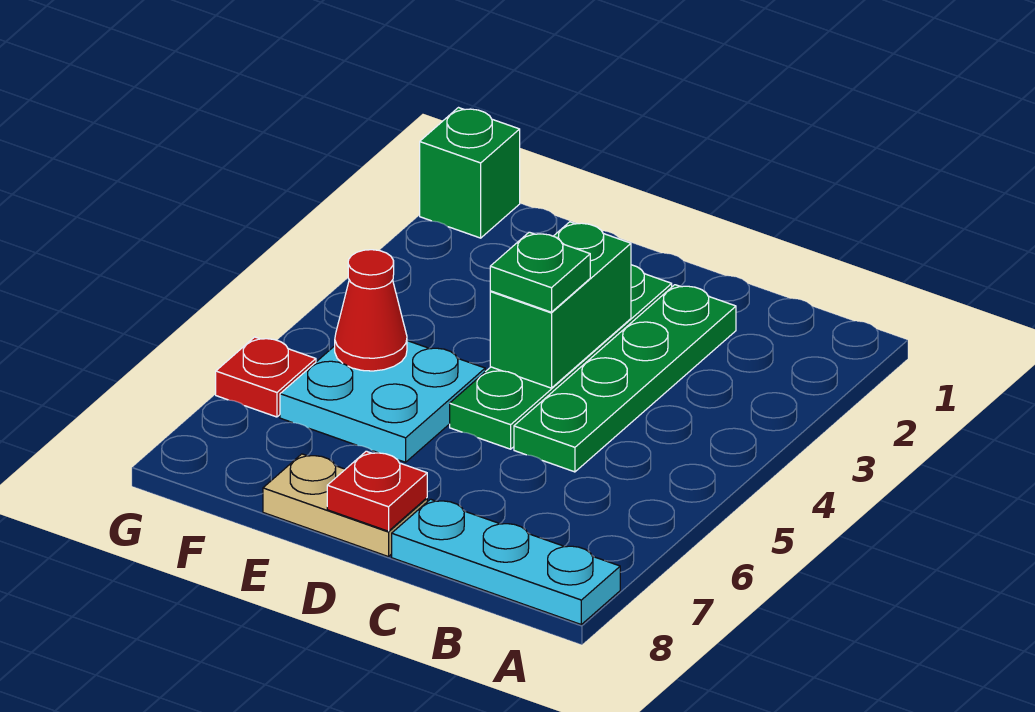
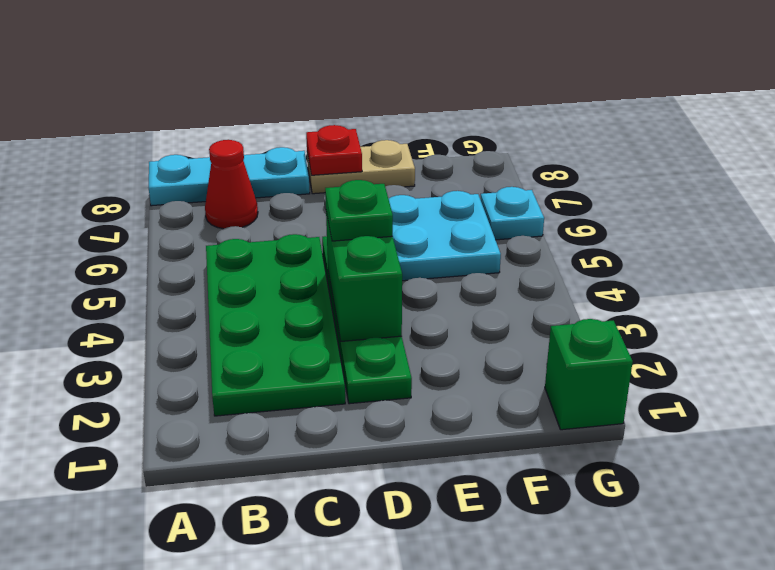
green 1x4 plate [514,285,736,472] -> green 2x4 plate [206,234,345,416]
red 1x1 cone [335,250,407,371] -> red 1x1 cone moved to [205,140,258,229]
red 1x1 plate [216,337,316,417] -> cyan 1x1 plate [481,187,544,240]

